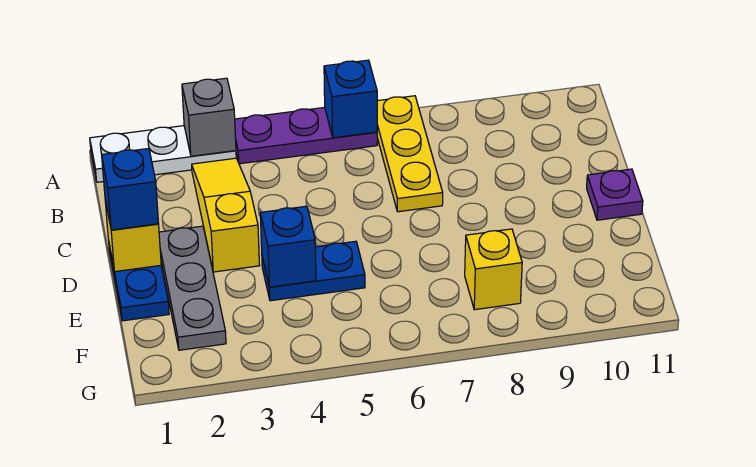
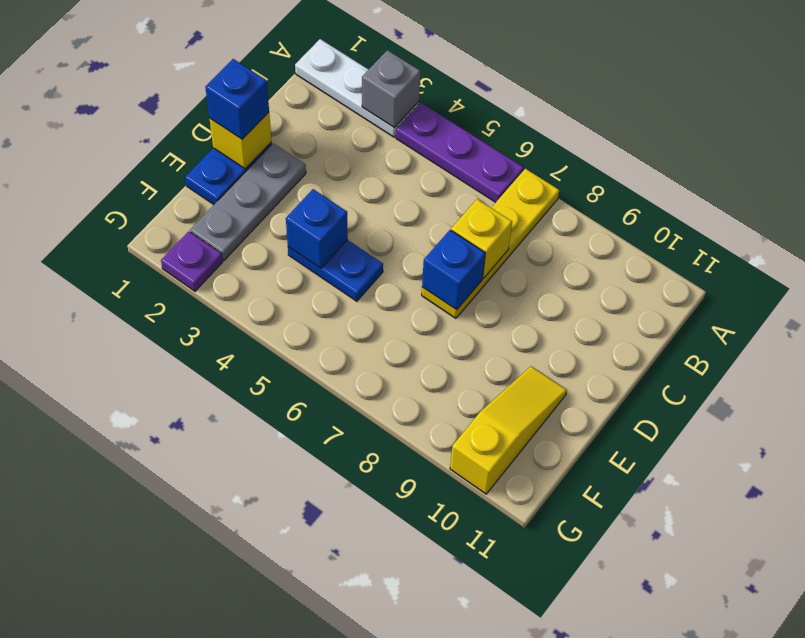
blue 1x1 brick [324,60,377,138] -> blue 1x1 brick moved to [422,230,485,310]
yellow 1x3 plate [377,96,443,212] -> yellow 1x4 plate [422,169,559,318]
yellow 1x3 slope [192,158,260,272] -> yellow 1x3 slope moved to [450,366,567,494]
purple 1x1 plate [587,169,643,220] -> purple 1x1 plate moved to [161,231,223,291]
yellow 1x1 brick [465,229,522,310] -> yellow 1x1 brick moved to [451,199,512,278]

